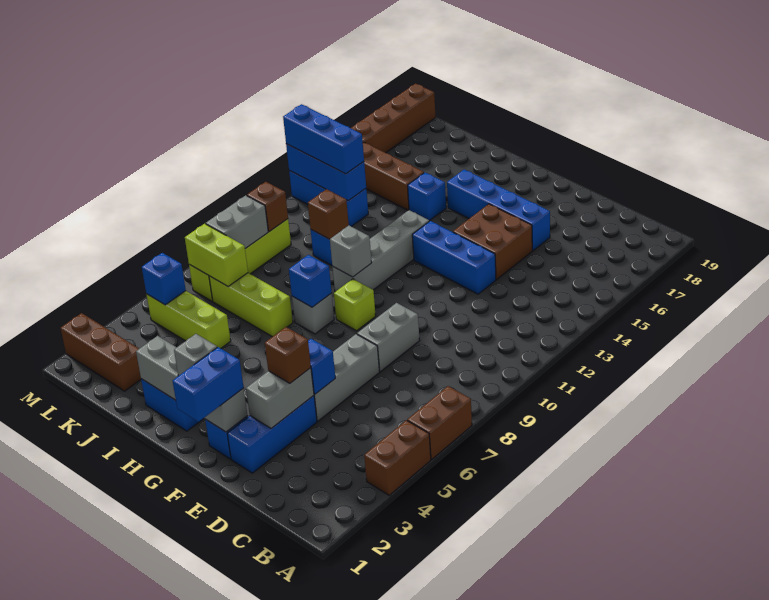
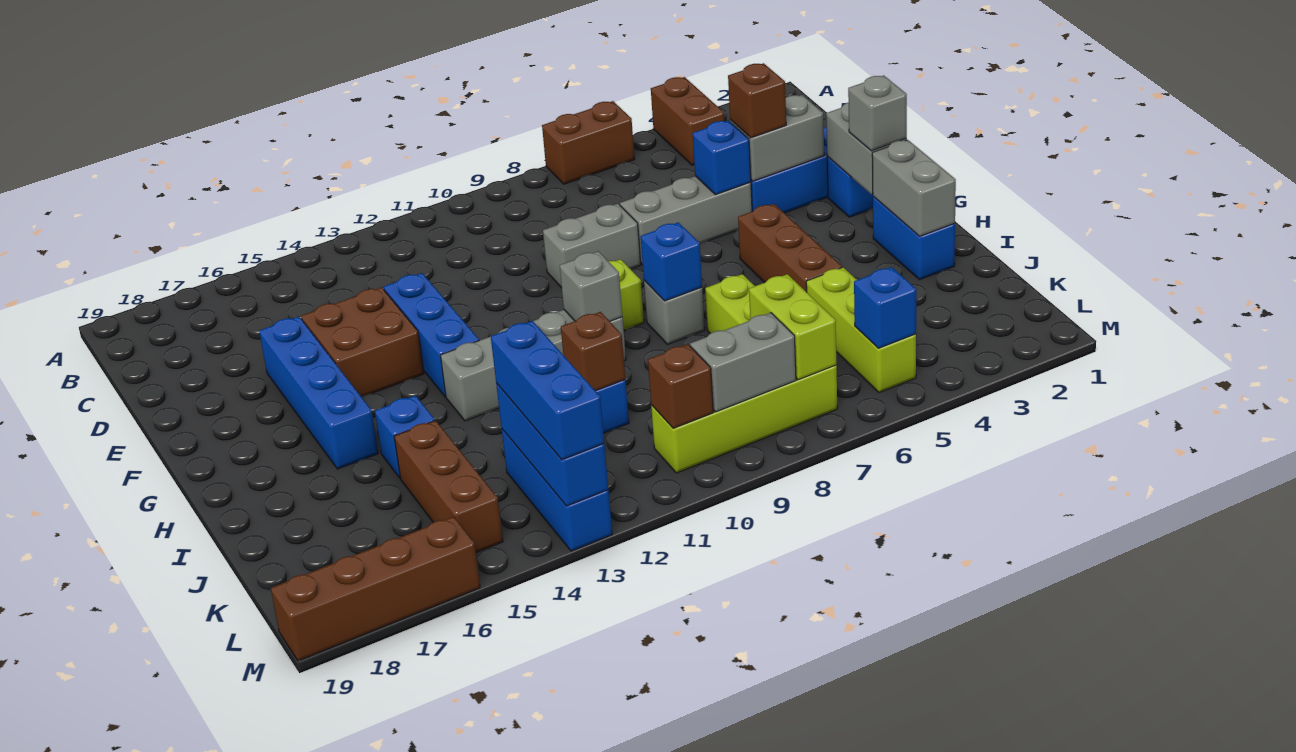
brown 1x2 brick [364,420,431,495] -> brown 1x2 brick turned to [651,77,724,165]
blue 1x2 brick [173,347,244,422] -> none
brown 1x3 brick [61,313,141,391] -> brown 1x3 brick moved to [738,204,842,292]

